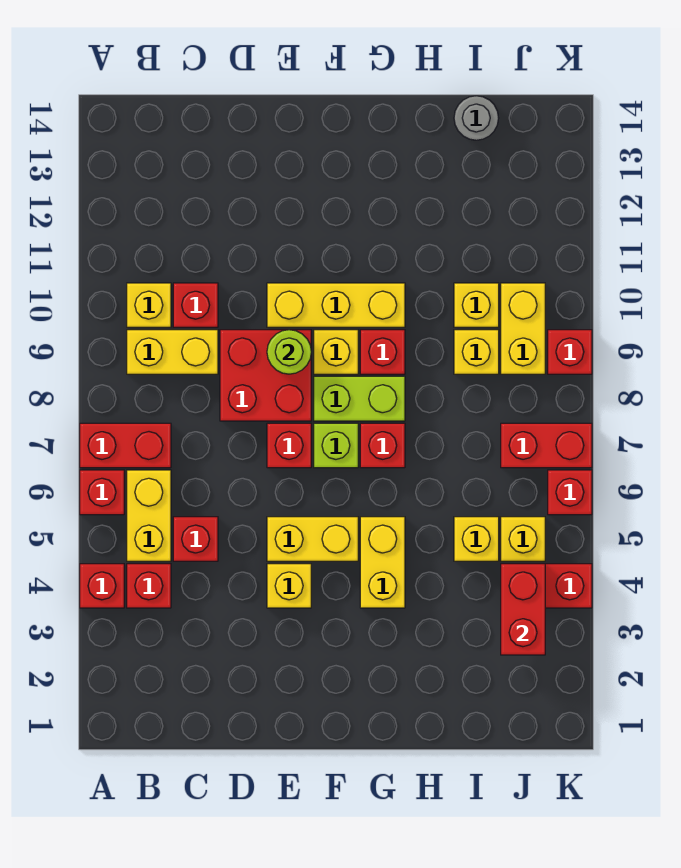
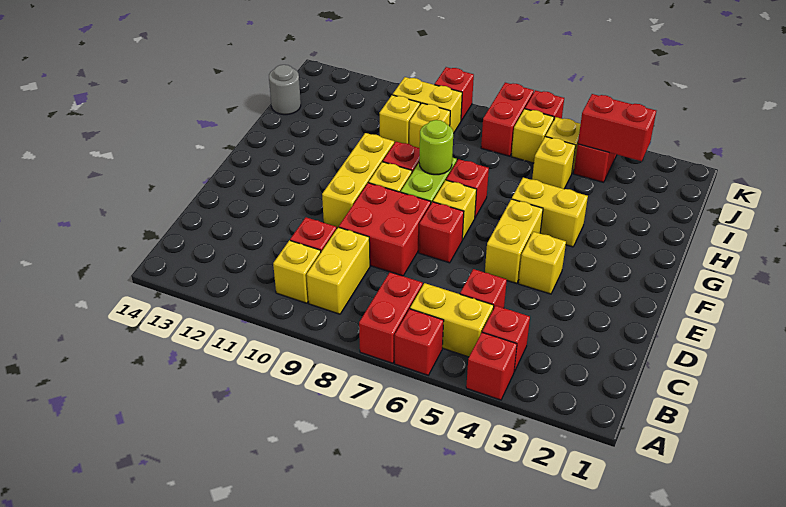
lime 1x1 round brick [267,330,311,374] -> lime 1x1 round brick moved to [419,120,453,175]
lime 1x1 brick [314,423,358,468] -> yellow 1x1 brick [433,180,477,240]
none -> yellow 1x1 brick [511,109,554,163]

